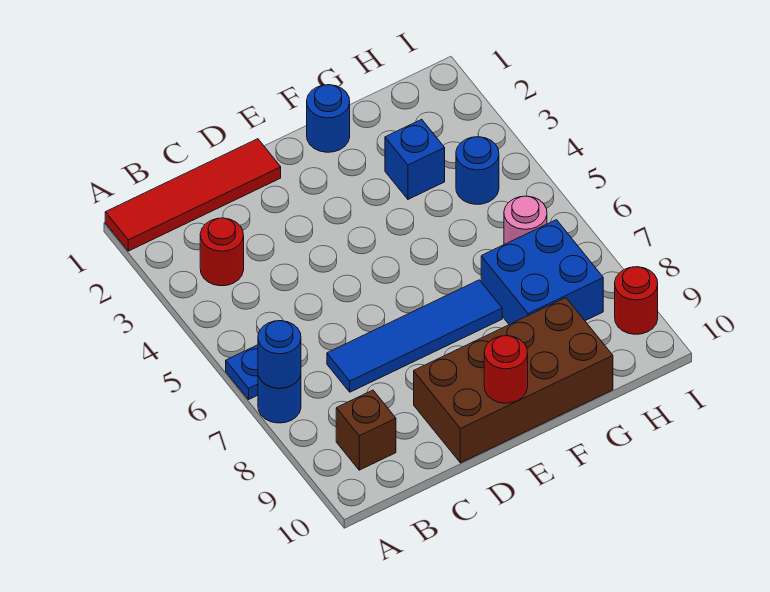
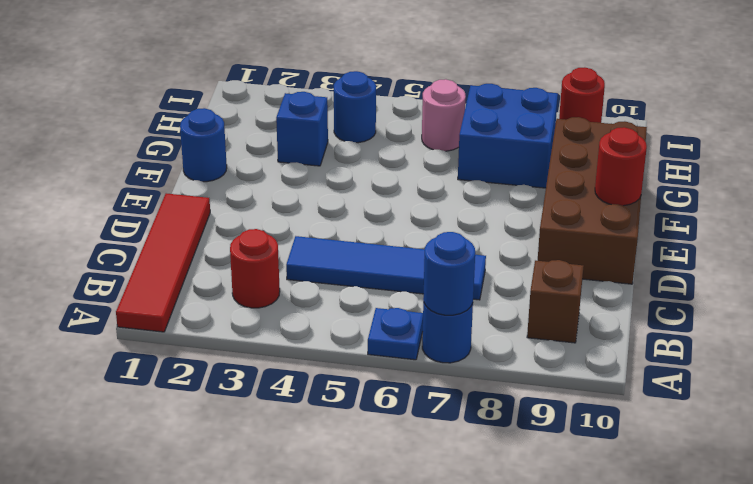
blue 1x4 tile [327,280,502,392] -> blue 1x4 tile turned to [286,236,486,300]

